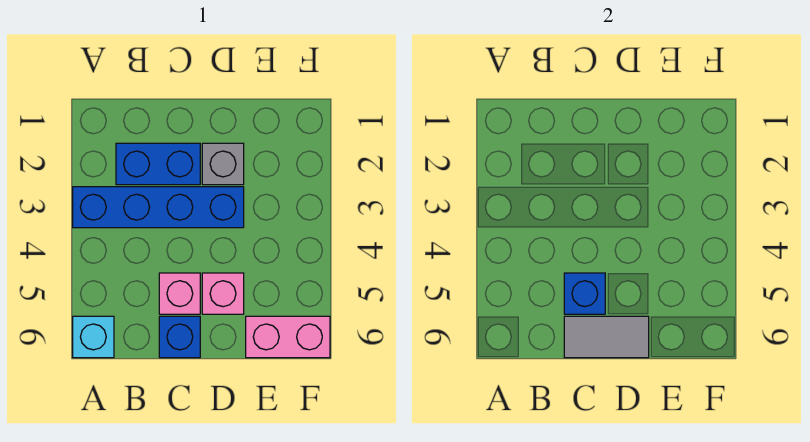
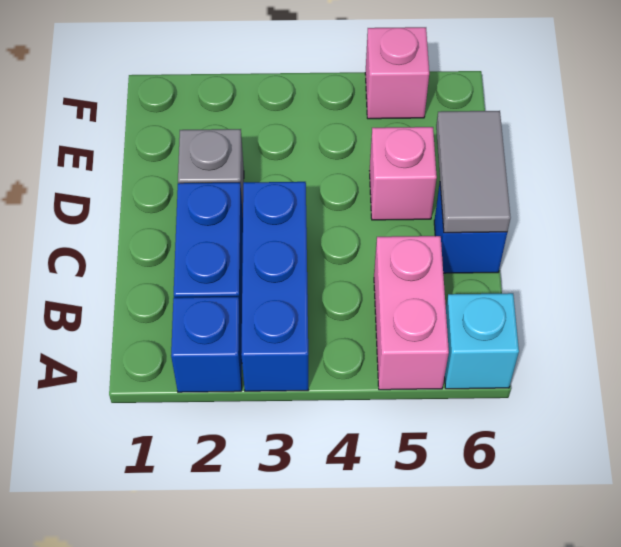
blue 1x4 brick [73,187,244,228] -> blue 1x3 brick [241,182,308,391]
pink 1x1 brick [159,273,200,314] -> pink 1x1 brick moved to [365,27,429,119]
blue 1x1 brick [564,273,605,314] -> blue 1x1 brick moved to [171,297,242,392]
pink 1x2 brick [246,316,330,358] -> pink 1x2 brick moved to [374,236,449,390]

